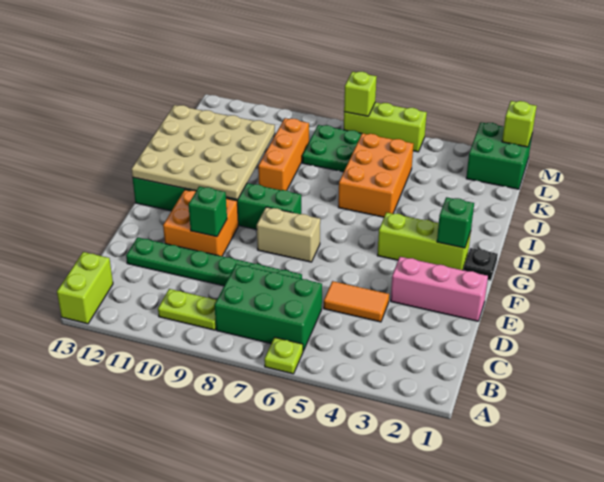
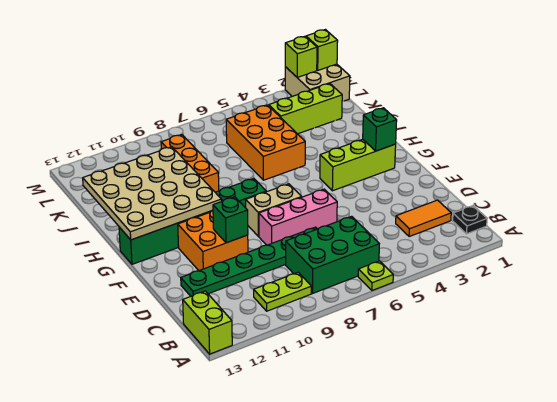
orange 1x2 tile [324,281,389,322] -> orange 1x2 tile moved to [396,200,451,237]
pink 1x3 brick [391,257,488,321] -> pink 1x3 brick moved to [259,189,337,245]
black 1x1 plate [464,248,498,280] -> black 1x1 plate moved to [453,206,487,234]
green 2x2 plate [302,125,362,172] -> none
green 2x2 brick [466,122,532,189] -> tan 2x2 brick [285,64,350,101]
lime 1x3 brick [344,102,427,152] -> lime 1x3 brick moved to [269,84,342,134]
lime 1x1 brick [344,72,377,116] -> lime 1x1 brick moved to [285,36,317,77]

